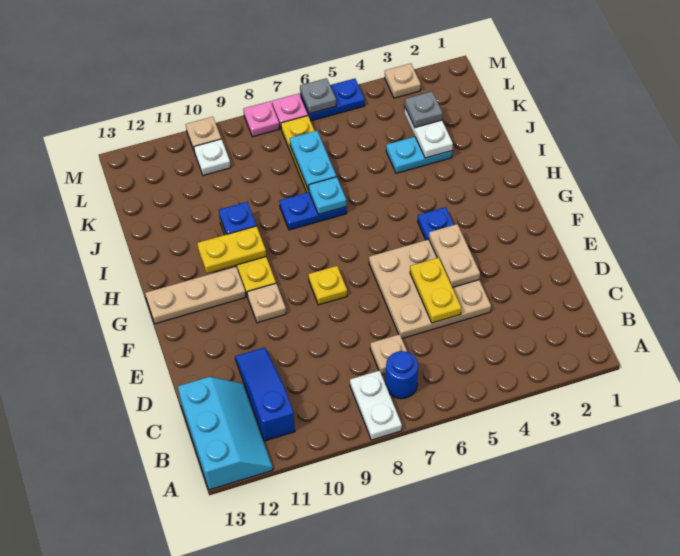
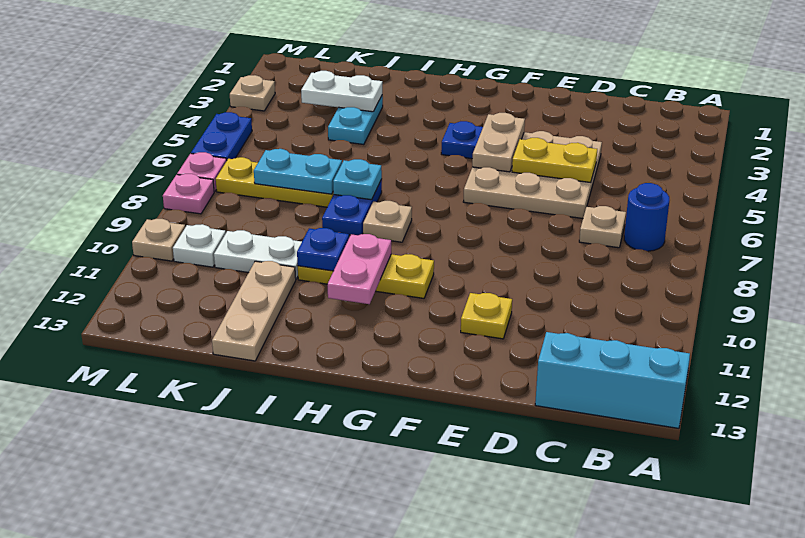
white 1x2 plate [350,370,402,440] -> white 1x2 plate moved to [214,230,302,279]
blue 1x3 slope [235,347,295,441] -> none
tan 1x2 plate [429,224,480,288] -> tan 1x2 plate turned to [472,113,525,172]
yellow 1x1 plate [308,266,347,305] -> yellow 1x1 plate moved to [461,293,512,339]
tan 1x1 plate [247,283,286,323] -> tan 1x1 plate moved to [363,201,412,242]
tan 1x3 plate [145,267,246,324] -> tan 1x3 plate moved to [212,261,296,361]
yellow 1x2 plate [197,226,266,273] -> pink 1x2 plate [327,234,391,304]
grey 1x1 plate [405,92,443,128] -> none
grey 1x1 plate [300,78,336,114] -> none

